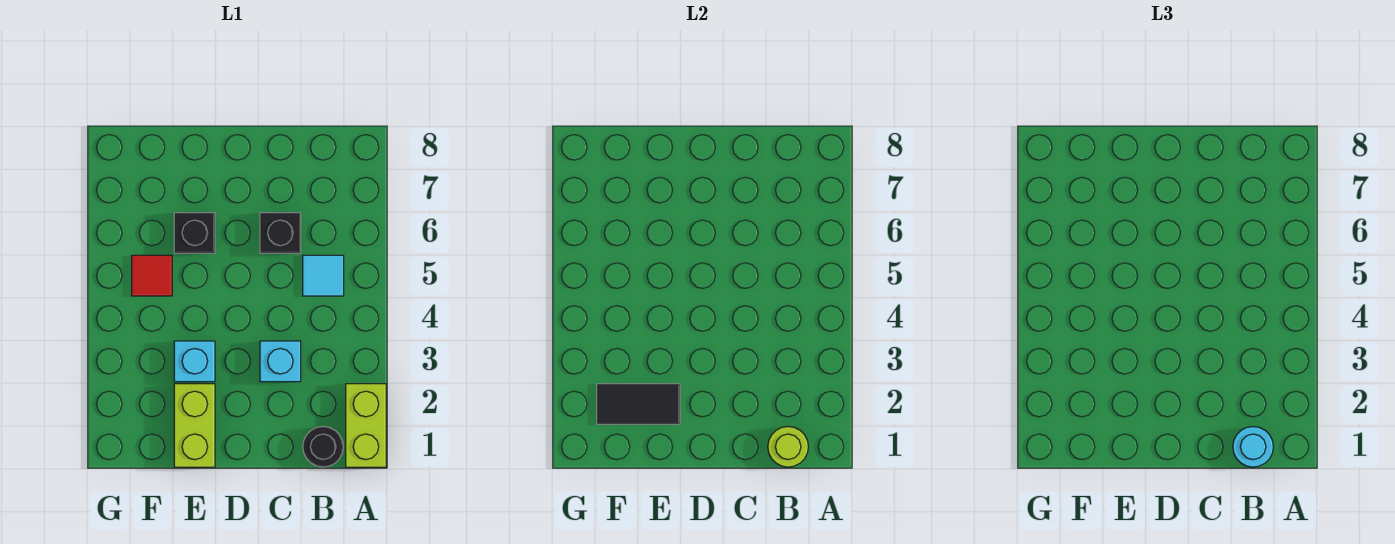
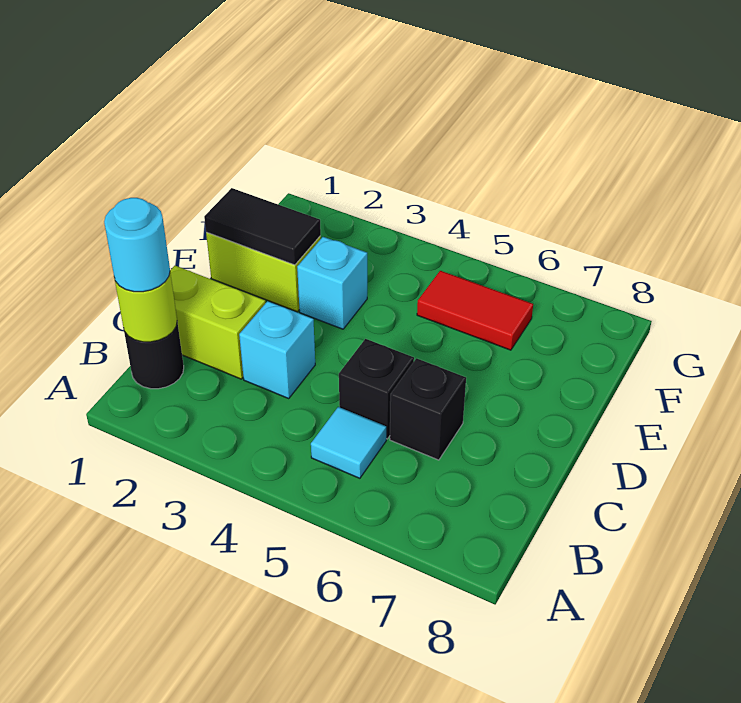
lime 1x2 brick [346,384,386,467] -> lime 1x2 brick moved to [170,266,265,379]
black 1x2 tile [597,384,680,424] -> black 1x2 tile turned to [204,188,321,265]
black 1x1 brick [174,213,215,253] -> black 1x1 brick moved to [339,339,414,439]
red 1x1 tile [132,255,172,296] -> red 1x2 tile [417,271,533,350]

